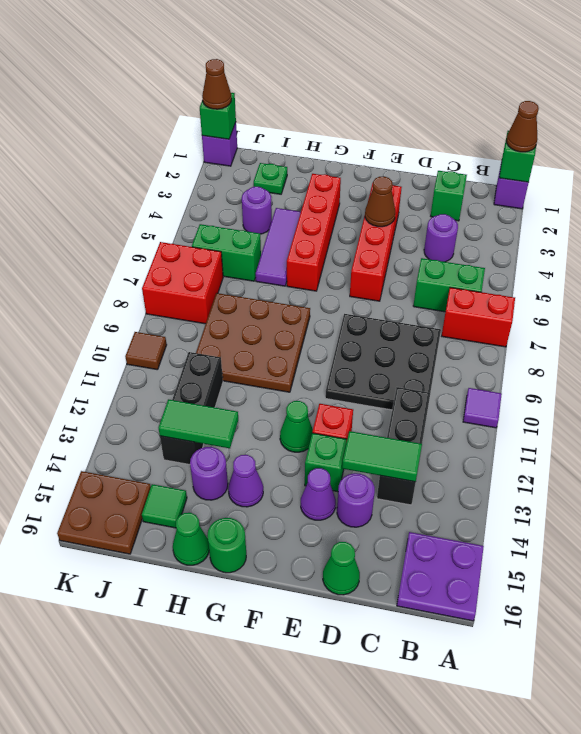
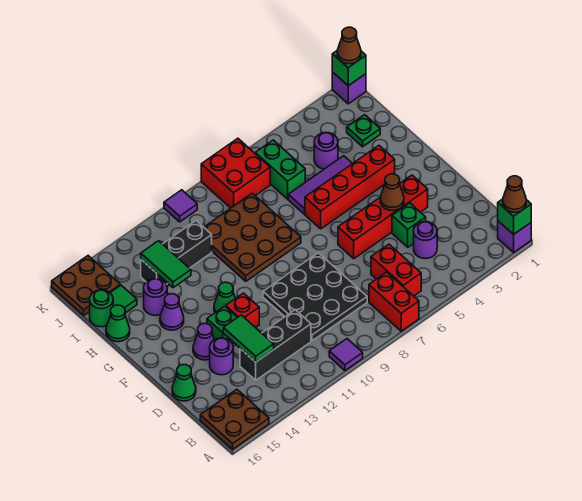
purple 2x2 plate [397,532,484,621] -> brown 2x2 plate [200,389,269,449]
green 1x2 brick [413,258,485,312] -> red 1x2 brick [371,244,421,296]
green 1x1 brick [431,171,467,221] -> green 1x1 brick moved to [392,203,426,247]
green 1x1 round brick [207,518,246,573] -> green 1x1 round brick moved to [90,290,113,327]
brown 1x1 tile [125,332,167,370] -> purple 1x1 tile [164,190,197,222]

